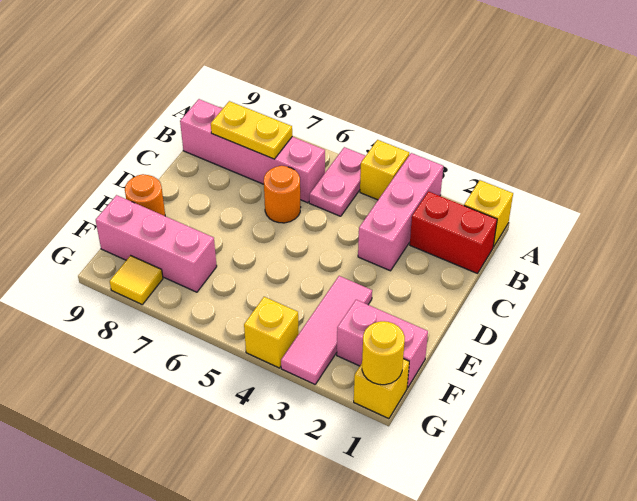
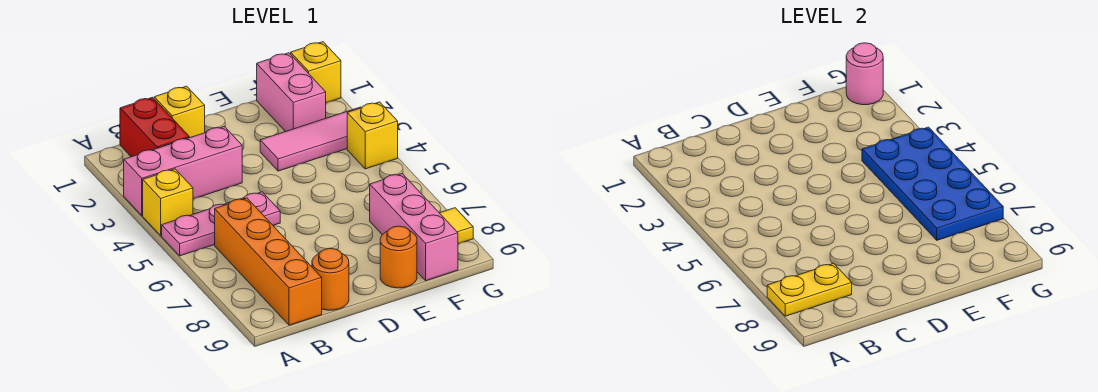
yellow 1x1 brick [464,180,513,247] -> yellow 1x1 brick moved to [154,86,205,138]
pink 1x2 plate [309,147,365,216] -> pink 1x3 plate [162,192,280,256]
pink 1x4 brick [180,99,325,203] -> orange 1x4 brick [215,198,322,325]
yellow 1x2 plate [211,101,292,159] -> yellow 1x2 plate turned to [767,263,852,316]
orange 1x1 round brick [264,166,301,223] -> orange 1x1 round brick moved to [312,248,349,310]
none -> blue 2x4 plate [862,127,1003,240]
yellow 1x1 round brick [362,321,405,385] -> pink 1x1 round brick [846,43,883,105]

